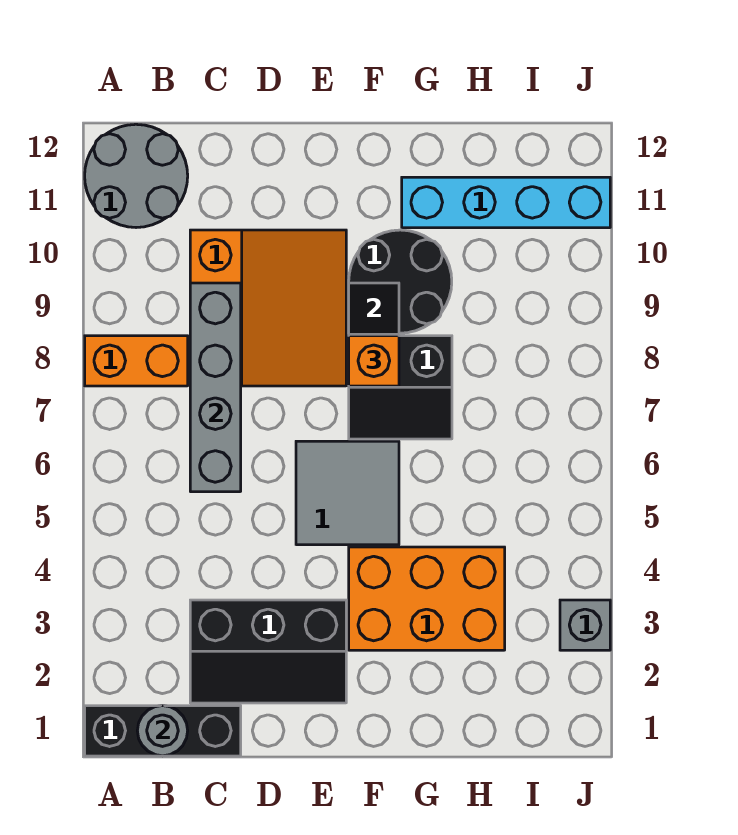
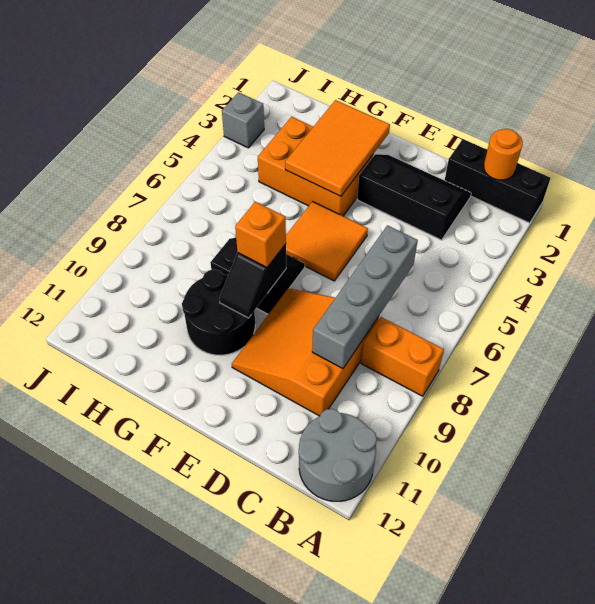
grey 1x1 round brick [137,706,188,756] -> orange 1x1 round brick [484,129,523,180]
grey 2x2 tile [296,441,399,545] -> orange 2x2 tile [286,202,368,281]
none -> orange 2x3 tile [285,100,390,196]
cyan 1x4 brick [402,177,610,228] -> none

